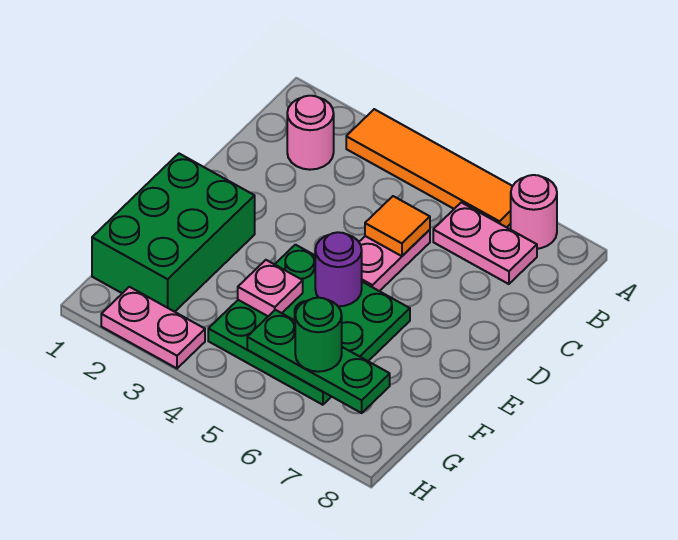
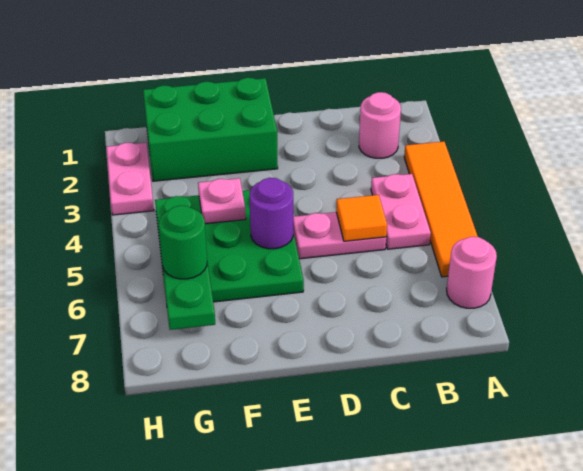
pink 1x2 plate [433,202,537,284] -> pink 1x2 plate moved to [371,174,431,249]

